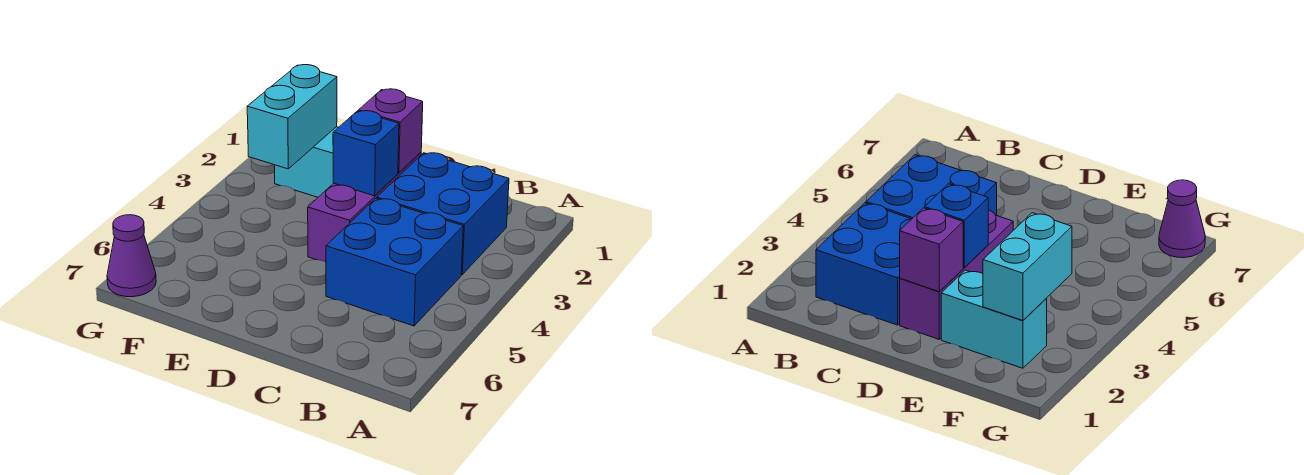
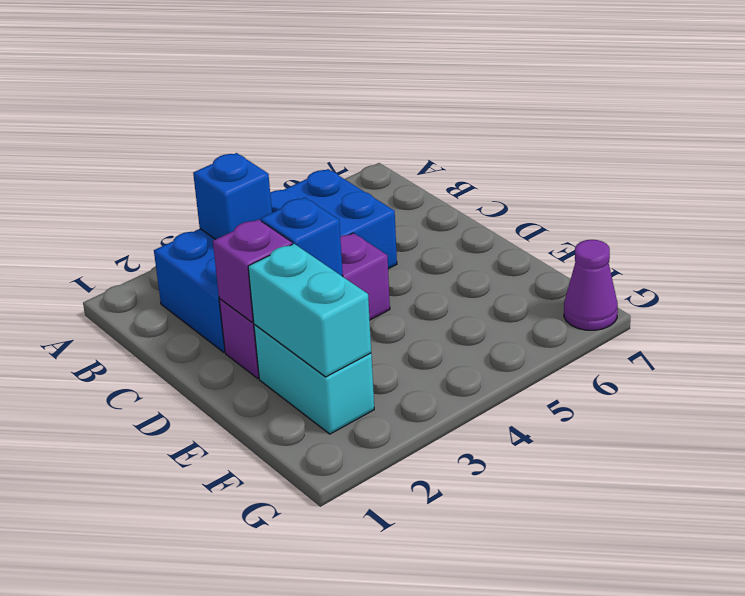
none -> blue 1x1 brick [193,153,272,239]
cyan 1x2 brick [247,65,337,169] -> cyan 1x2 brick turned to [248,244,371,377]

